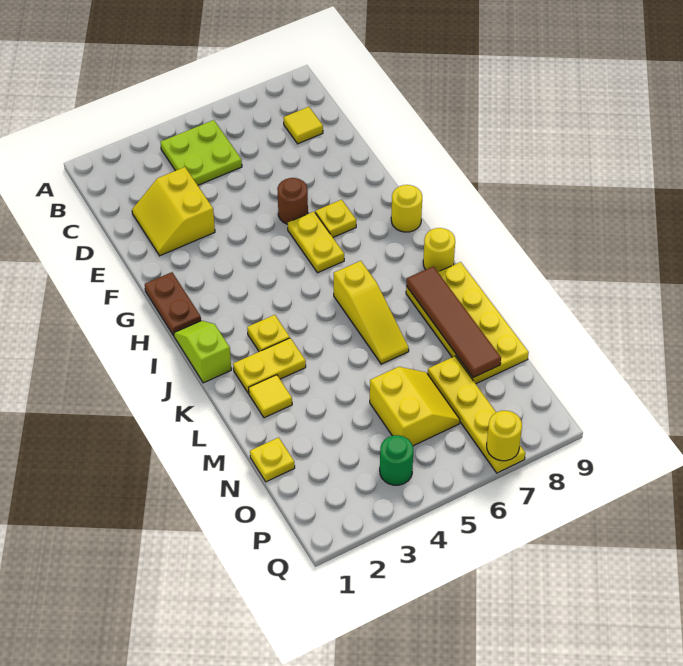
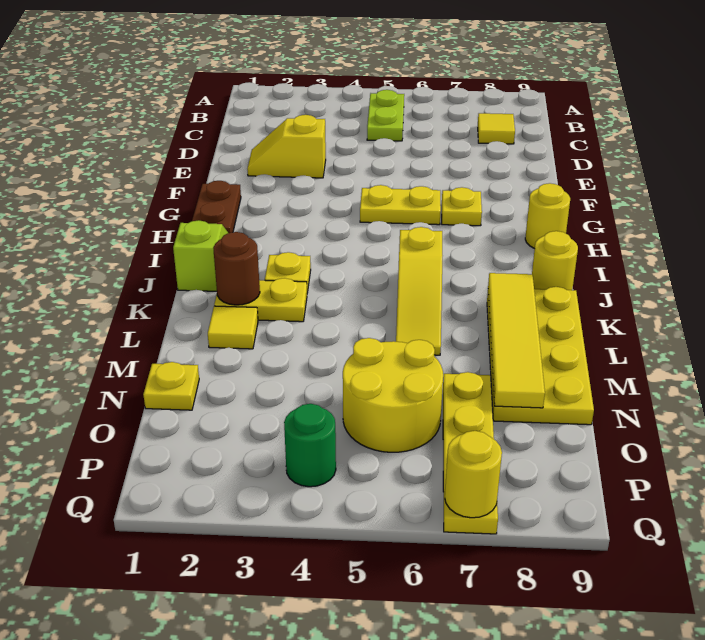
lime 2x2 plate [160,120,242,185] -> lime 1x2 plate [367,90,404,141]
yellow 2x2 slope [132,167,215,256] -> yellow 1x2 slope [247,115,326,178]
brown 1x1 round brick [277,178,308,224] -> brown 1x1 round brick moved to [213,232,260,305]
yellow 1x2 plate [288,212,344,273] -> yellow 1x2 plate turned to [360,185,441,225]
brown 1x4 tile [406,266,501,378] -> yellow 1x4 tile [488,273,545,408]
yellow 2x2 slope [370,367,460,446] -> yellow 2x2 round brick [343,338,443,452]

